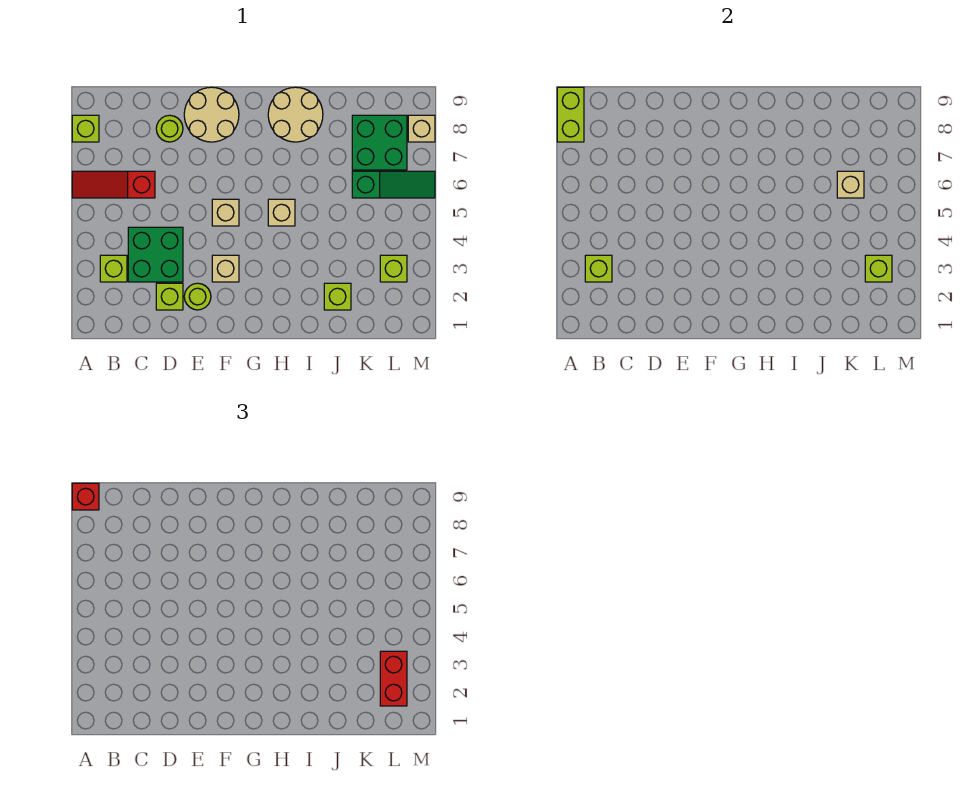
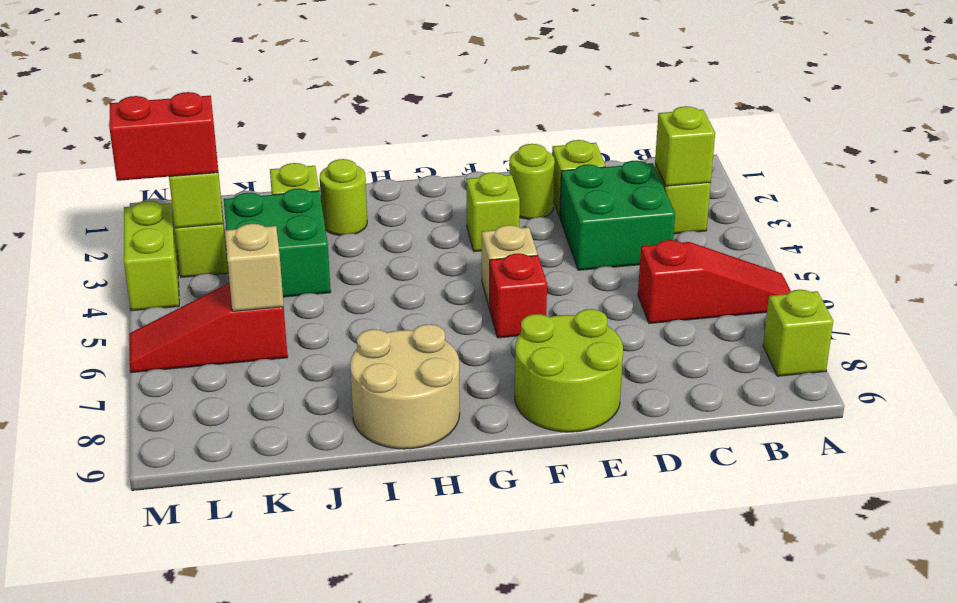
lime 1x2 brick [557,87,584,142] -> lime 1x2 brick moved to [124,201,179,311]
red 1x1 brick [72,483,99,510] -> red 1x1 brick moved to [489,253,547,338]
lime 1x1 round brick [156,115,183,142] -> lime 1x1 round brick moved to [320,159,367,235]
tan 2x2 round brick [184,87,239,142] -> lime 2x2 round brick [515,309,623,432]
tan 1x1 brick [212,255,239,282] -> lime 1x1 brick [466,172,520,252]
tan 1x1 brick [268,199,295,226] -> none
green 1x3 slope [352,171,435,198] -> red 1x3 slope [129,283,288,373]
green 2x2 brick [352,115,407,170] -> green 2x2 brick moved to [224,188,331,297]
red 1x2 brick [380,651,407,706] -> red 1x2 brick turned to [109,92,218,181]
tan 1x1 brick [408,115,435,142] -> none

